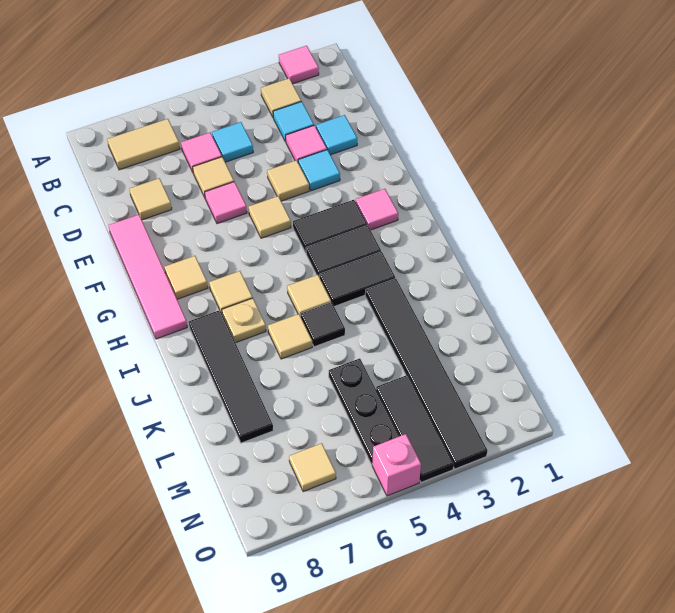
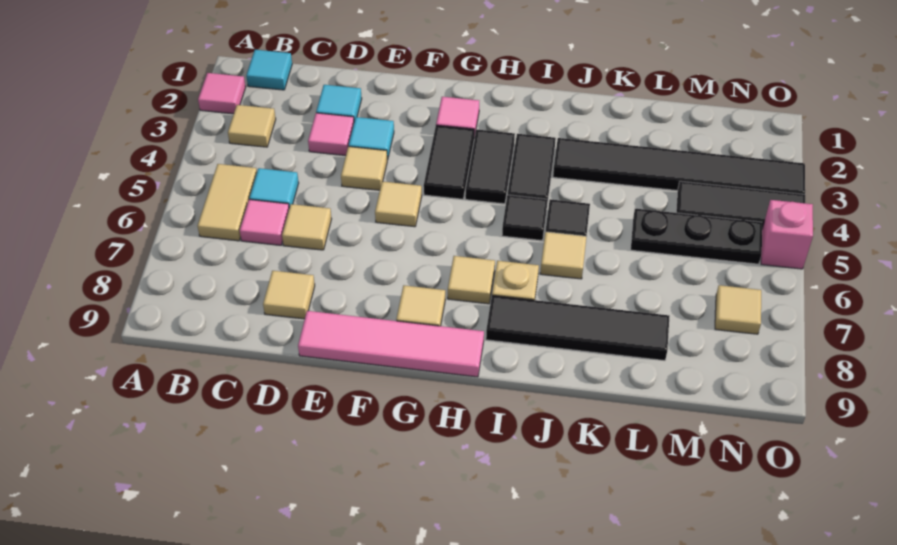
tan 1x2 tile [107,119,180,170] -> tan 1x2 tile moved to [198,164,257,241]
cyan 1x1 tile [273,101,314,141] -> cyan 1x1 tile moved to [246,50,292,90]
pink 1x1 tile [205,182,247,224] -> none
tan 1x1 tile [287,275,331,317] -> black 1x1 tile [502,195,548,240]

